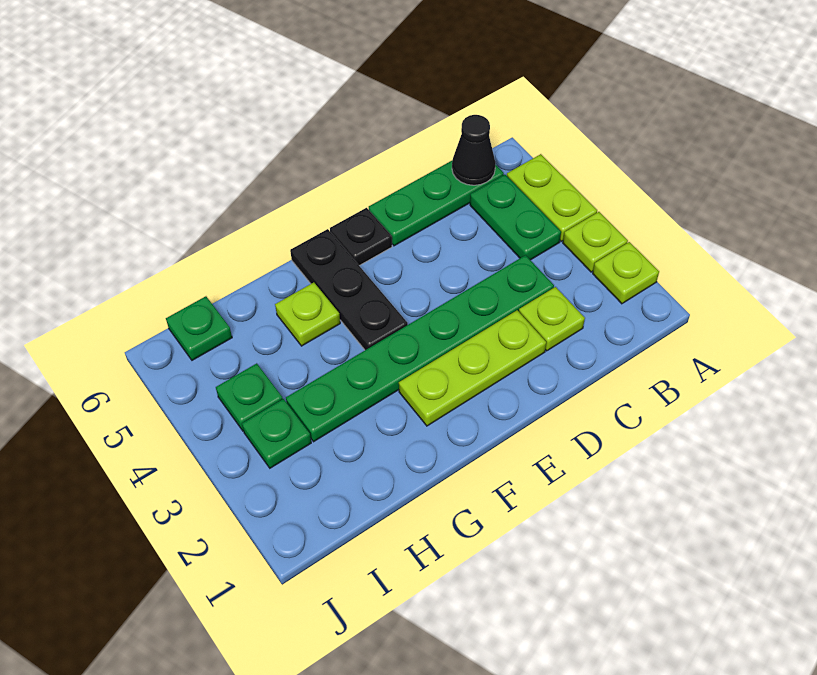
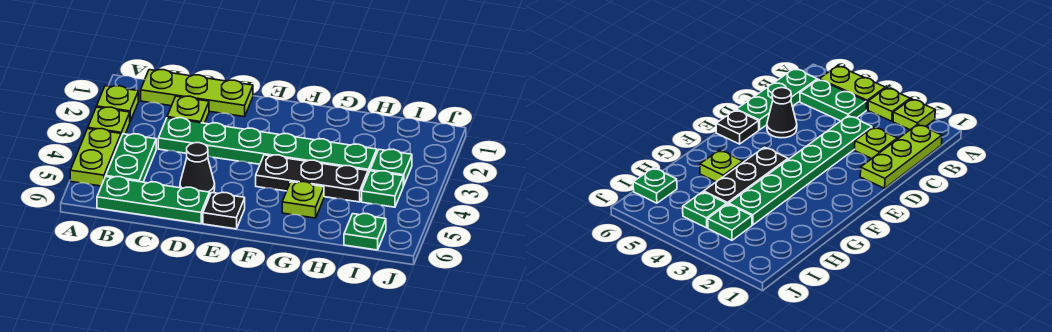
black 1x1 cone [452,115,496,185] -> black 1x1 cone moved to [180,143,215,194]
lime 1x3 plate [399,310,546,426] -> lime 1x3 plate moved to [141,70,253,117]
black 1x3 plate [290,229,408,350] -> black 1x3 plate turned to [256,155,368,202]

